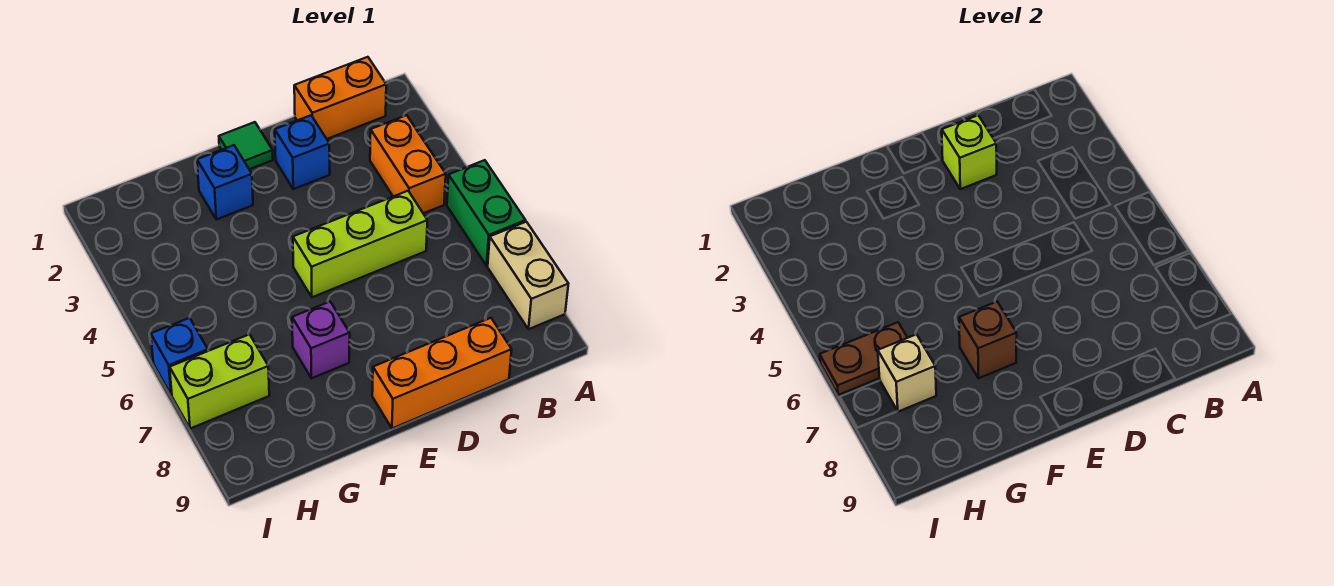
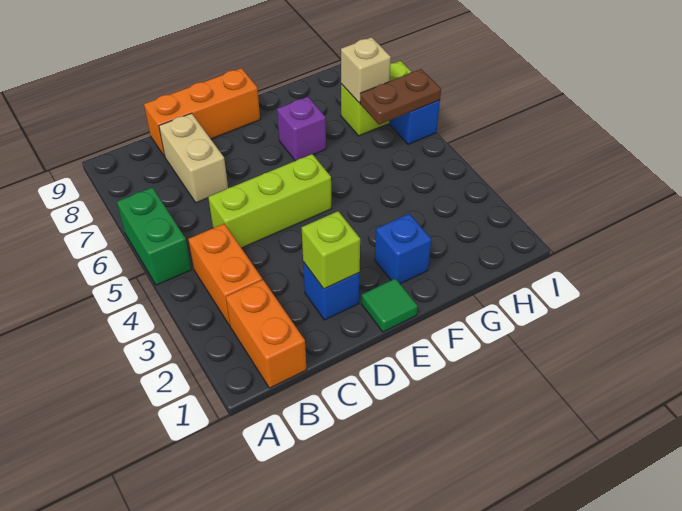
tan 1x2 brick [488,222,568,329] -> tan 1x2 brick moved to [159,113,228,203]
orange 1x2 brick [294,57,386,139] -> orange 1x2 brick turned to [226,280,306,388]
brown 1x1 brick [959,302,1017,378] -> none

